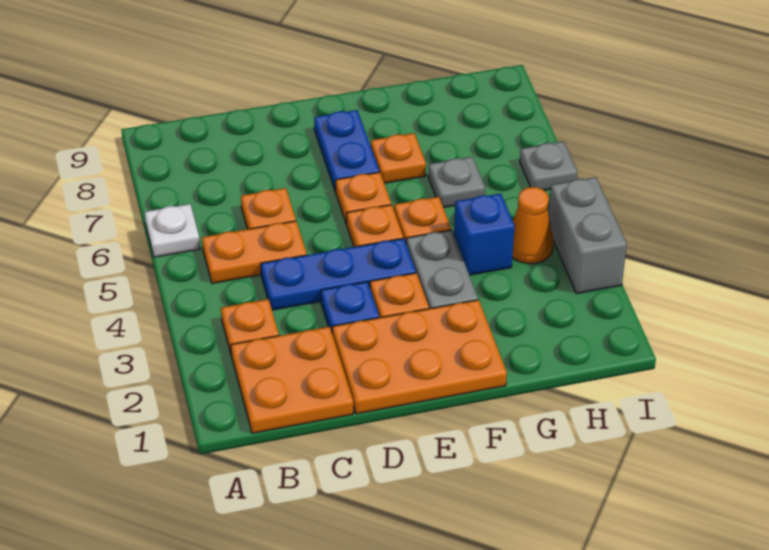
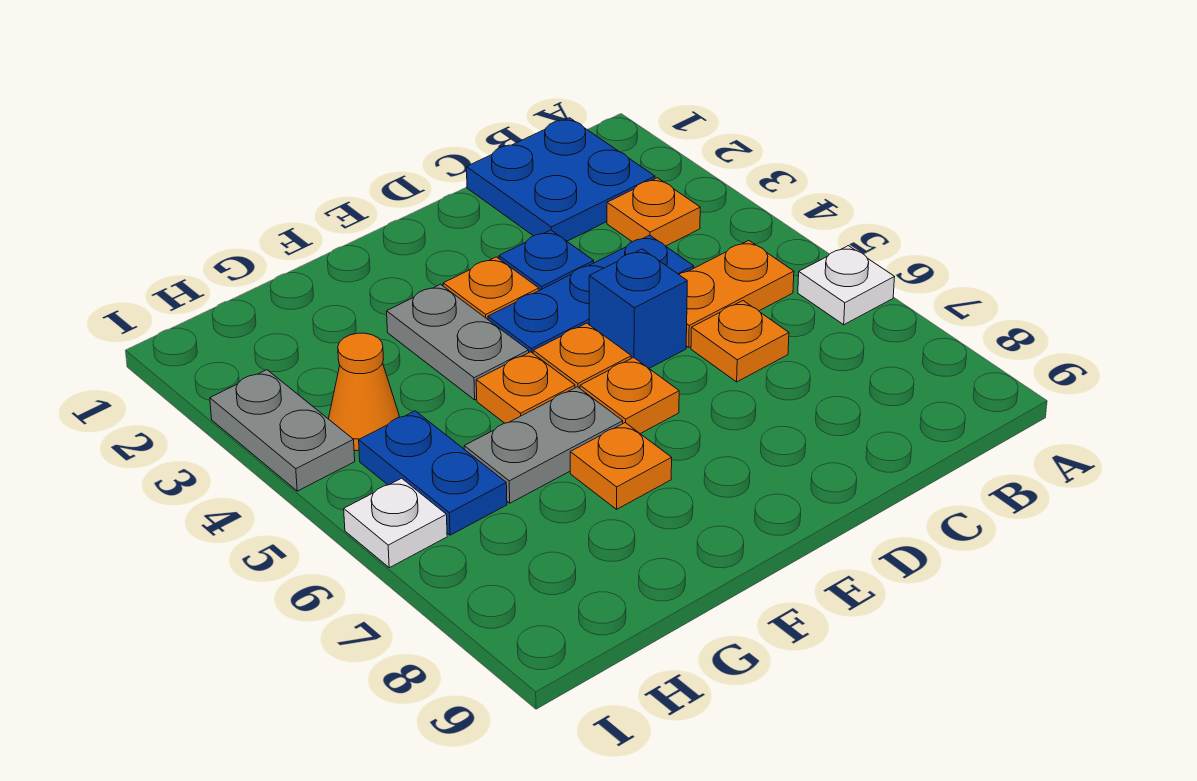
orange 2x2 plate [231,327,353,433] -> blue 2x2 plate [467,118,655,241]
orange 2x3 plate [332,300,507,414] -> none
blue 1x2 plate [314,110,380,191] -> blue 1x2 plate moved to [359,411,507,535]
blue 1x1 brick [454,193,515,275] -> blue 1x1 brick moved to [589,249,687,368]
grey 1x1 plate [428,157,485,208] -> grey 1x2 plate [464,387,623,503]
grey 1x2 brick [549,177,627,294] -> grey 1x2 plate [210,370,355,491]
grey 1x1 plate [520,141,577,190] -> white 1x1 plate [344,478,447,568]

